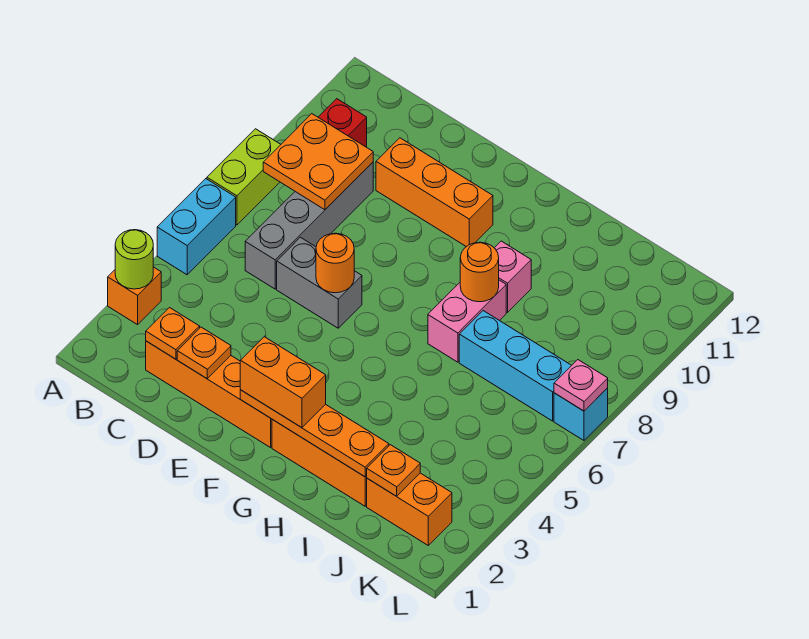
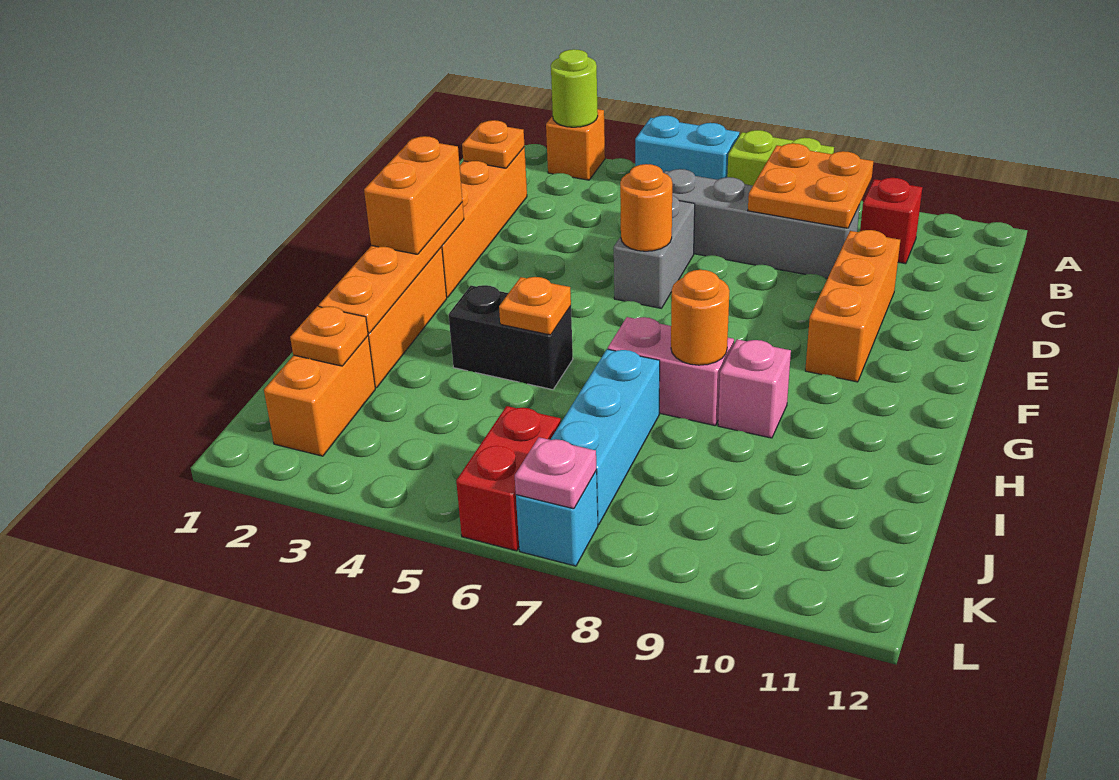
orange 1x1 plate [177,327,231,378] -> orange 1x1 plate moved to [499,277,571,335]
none -> black 1x2 brick [448,285,573,390]
none -> red 1x2 brick [456,406,561,551]

